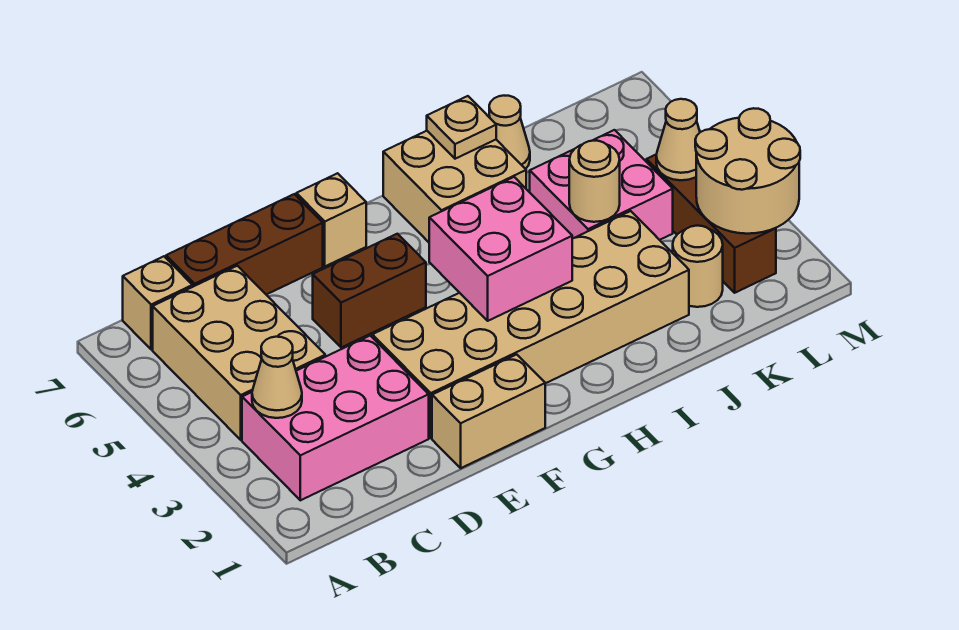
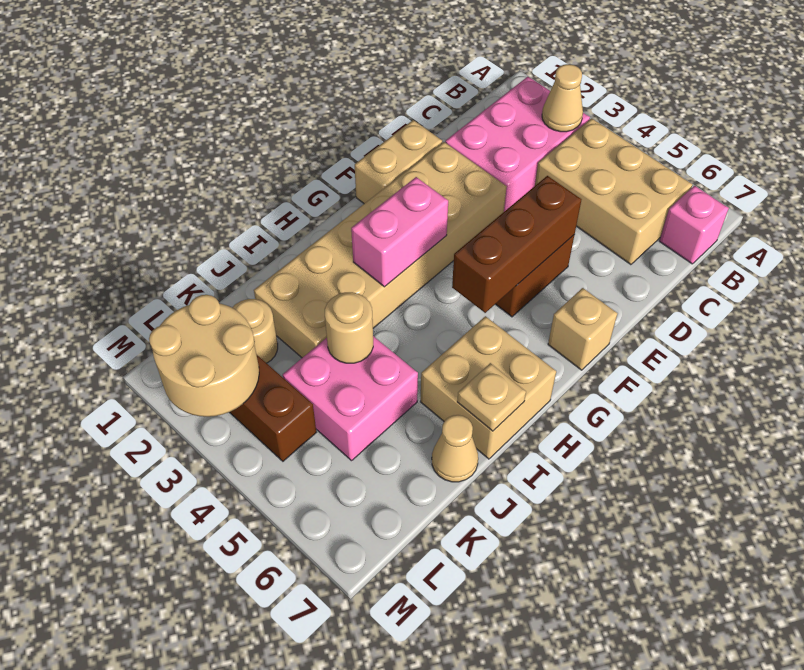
tan 1x1 brick [123,256,192,350] -> pink 1x1 brick [659,186,729,264]
brown 1x3 brick [166,194,323,295] -> brown 1x3 brick moved to [452,176,581,313]
pink 2x2 brick [429,177,572,321] -> pink 1x2 brick [351,177,448,287]
tan 1x1 cone [656,99,700,180] -> none

